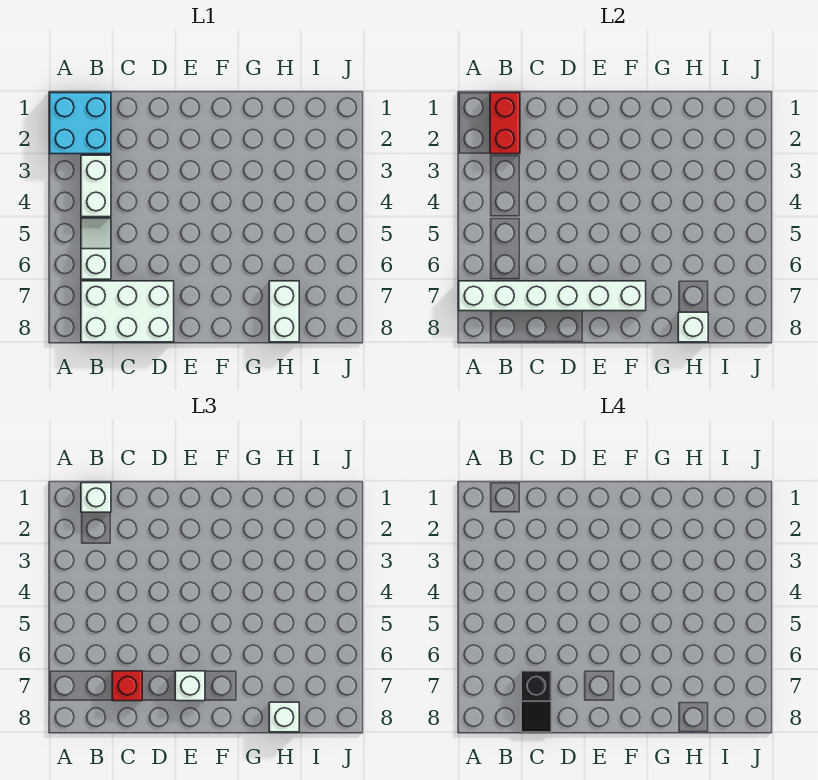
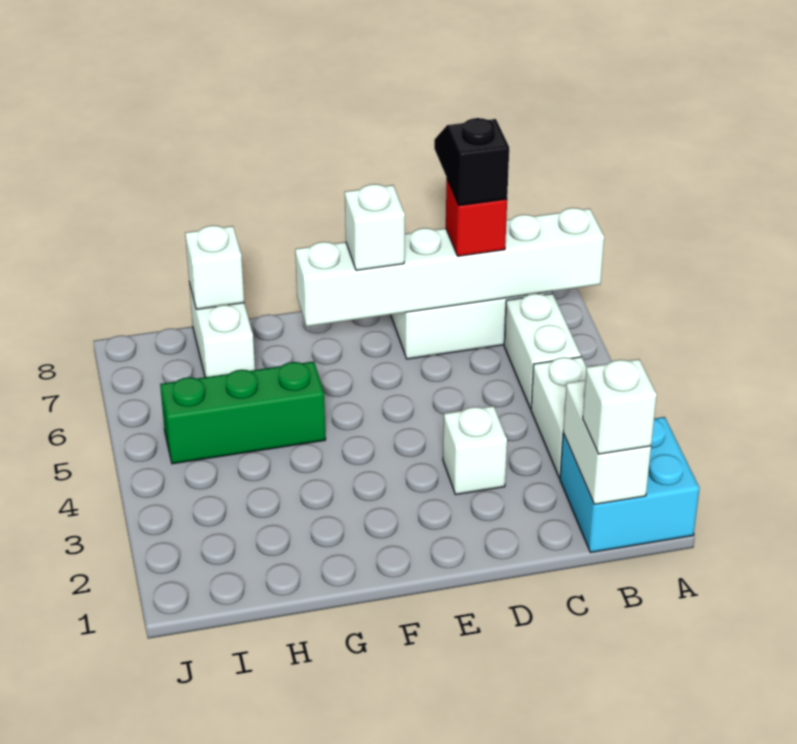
red 1x2 brick [490,93,520,154] -> white 1x2 brick [563,380,651,504]
white 1x2 slope [81,218,111,279] -> white 1x2 brick [504,293,581,409]
none -> green 1x3 brick [160,361,326,464]
white 1x1 brick [269,702,299,732] -> white 1x1 brick moved to [443,406,507,495]

